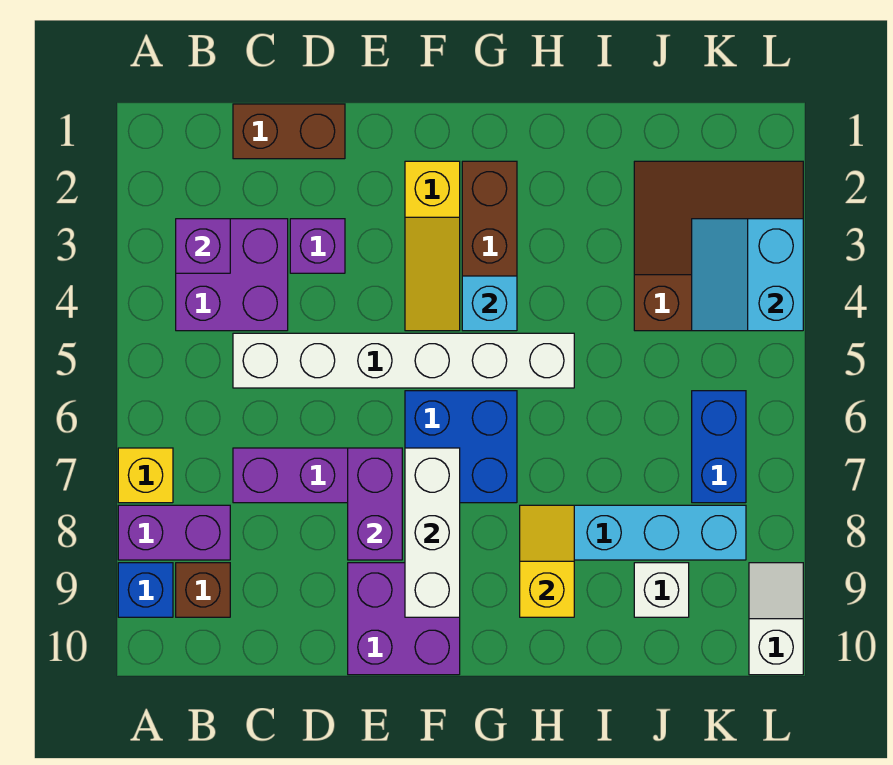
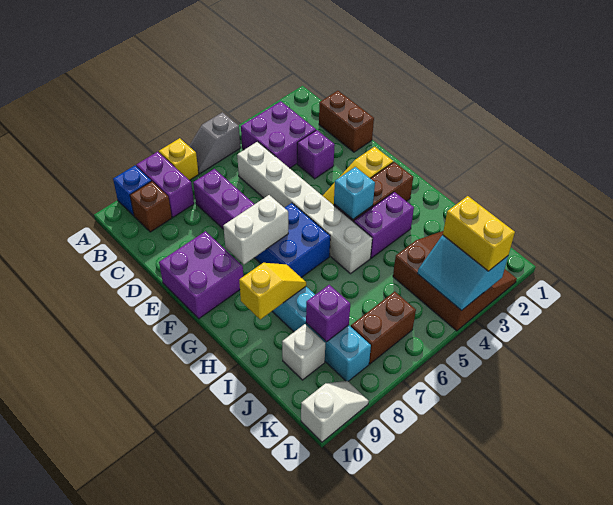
none -> grey 1x2 slope [189,112,240,174]
purple 1x1 brick [176,219,230,273] -> purple 1x1 brick moved to [306,285,350,342]
purple 1x2 brick [348,448,402,560] -> purple 1x2 brick moved to [354,192,414,258]
white 1x3 brick [405,448,460,617] -> white 1x2 brick [223,195,288,264]
cyan 2x2 slope [692,219,803,331] -> cyan 2x2 slope turned to [417,235,508,311]
none -> yellow 1x2 brick [443,196,515,271]
blue 1x2 brick [692,391,746,503] -> brown 1x2 brick [351,292,416,364]

